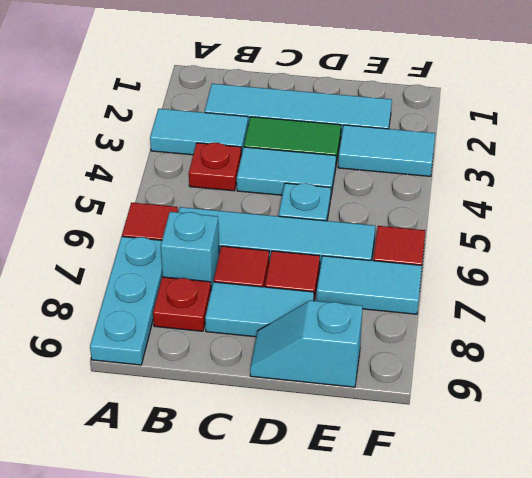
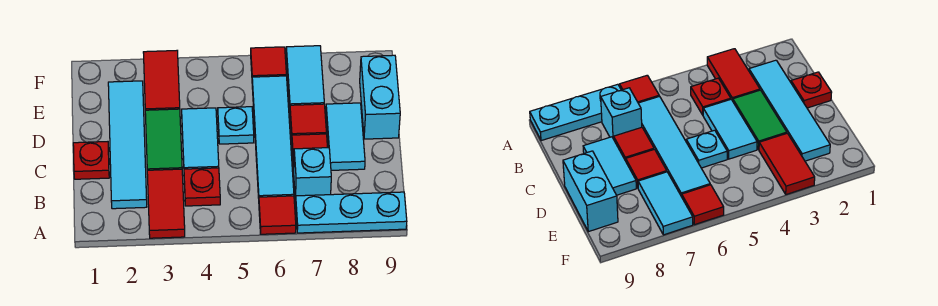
cyan 1x2 tile [150,109,248,156] -> red 1x2 tile [147,169,185,238]
red 1x1 plate [153,277,211,331] -> red 1x1 plate moved to [73,142,109,179]
cyan 1x2 slope [250,300,363,387] -> cyan 1x2 brick [360,55,400,139]
cyan 1x2 tile [338,125,435,176] -> red 1x2 tile [143,51,180,110]

